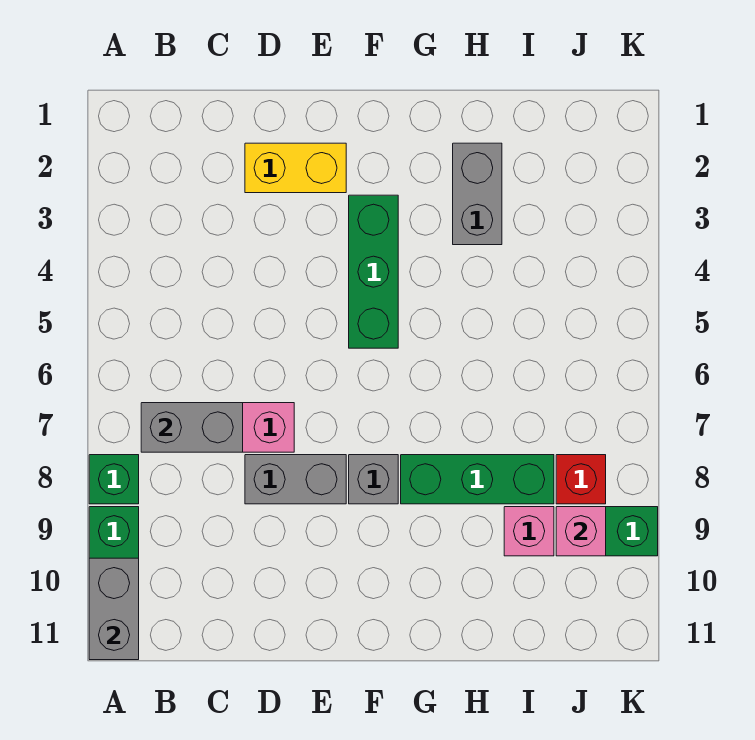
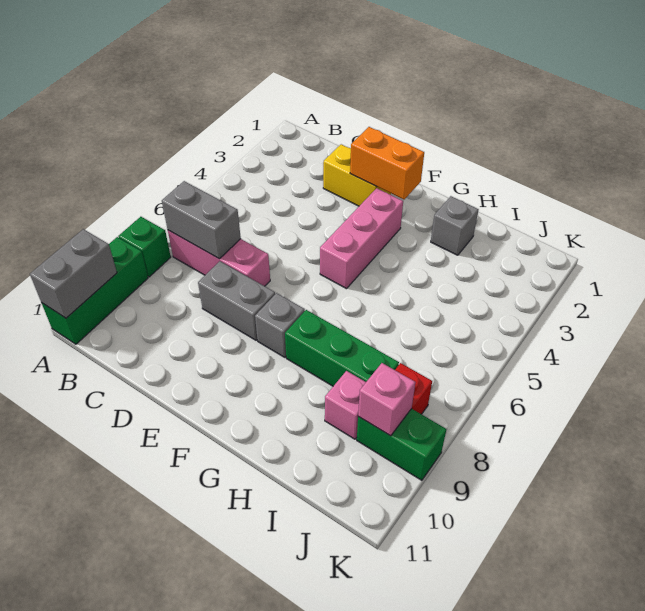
none -> orange 1x2 brick [350,127,424,199]
green 1x3 brick [349,195,398,348] -> pink 1x3 brick [320,188,403,289]
grey 1x2 brick [453,143,502,245] -> grey 1x1 brick [431,196,478,255]

